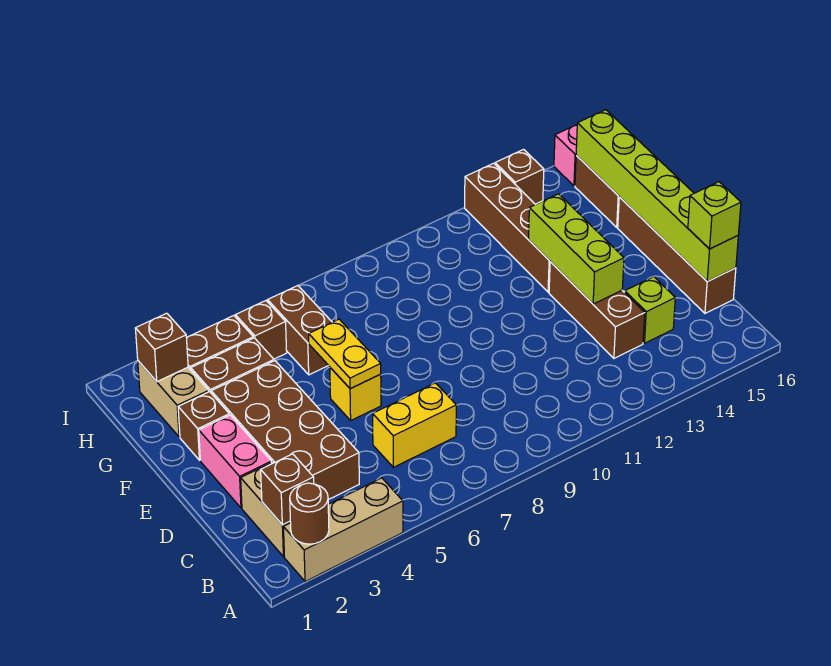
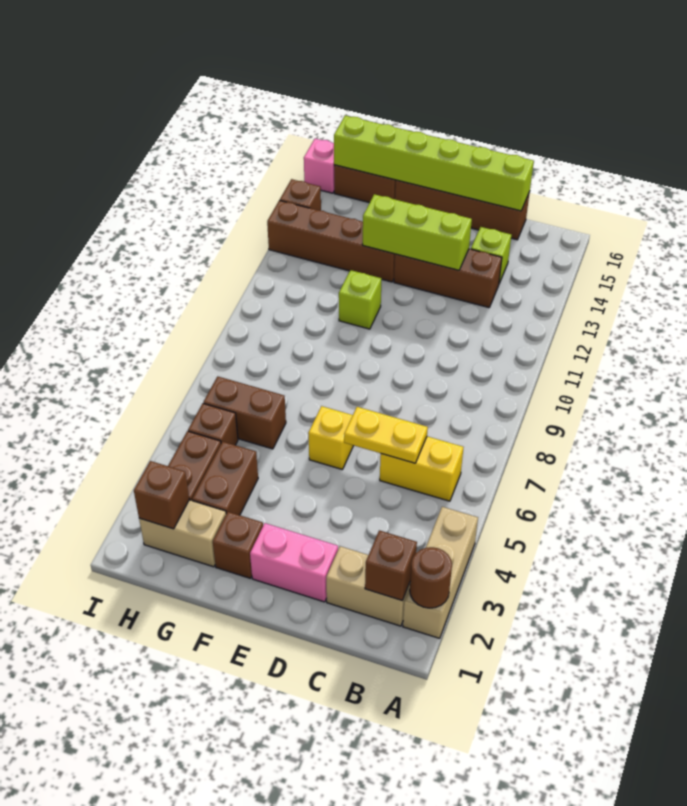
brown 2x4 brick [211,361,359,500] -> none
yellow 1x2 brick [373,383,456,467] -> yellow 1x2 brick turned to [380,436,463,501]
lime 1x1 brick [688,182,741,249] -> lime 1x1 brick moved to [339,270,382,329]
yellow 1x2 plate [309,319,381,389] -> yellow 1x2 plate moved to [344,407,428,463]

